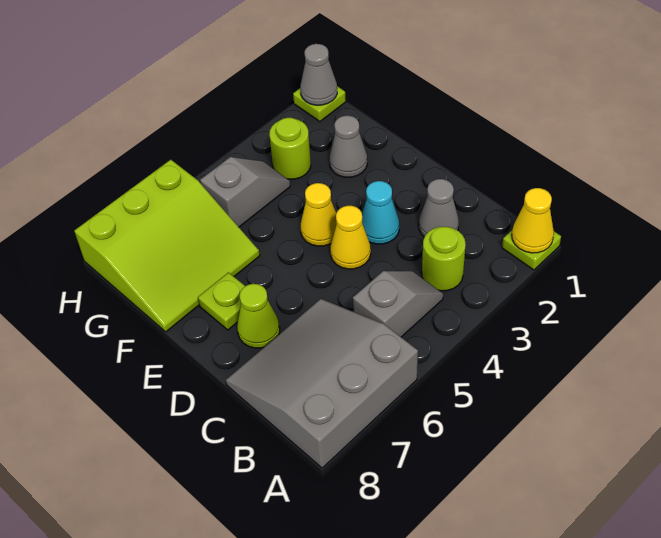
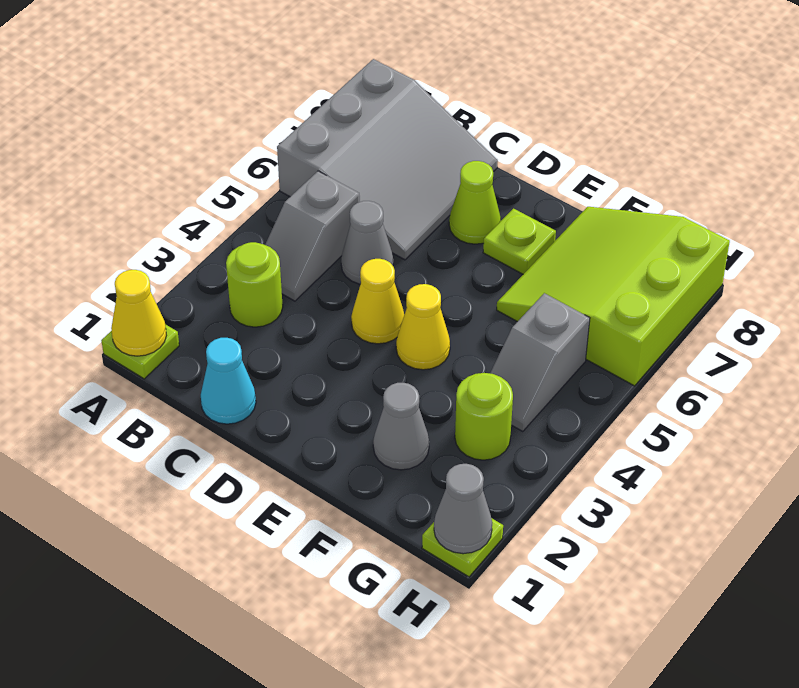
grey 1x1 cone [419,179,459,237] -> grey 1x1 cone moved to [341,201,393,284]
cyan 1x1 cone [362,181,399,244] -> cyan 1x1 cone moved to [201,338,256,424]

